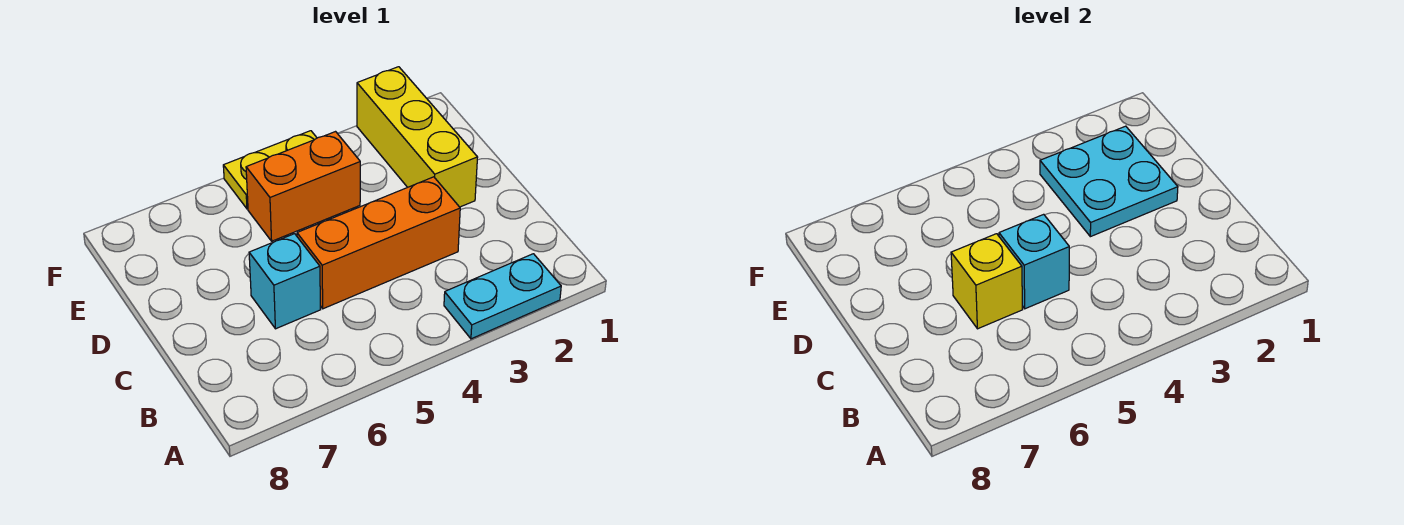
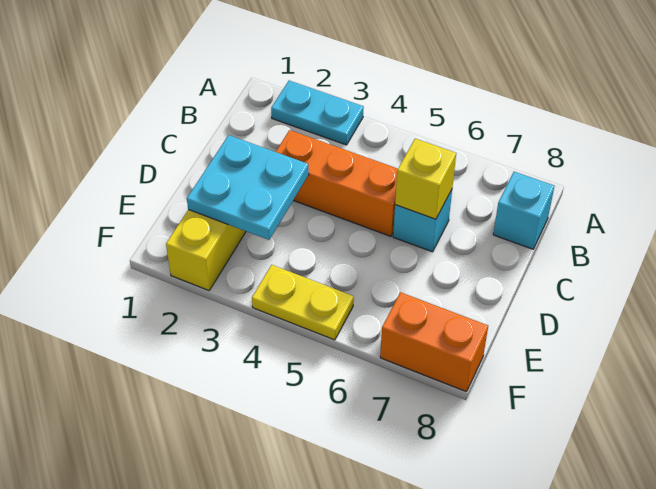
cyan 1x1 brick [999,214,1069,309] -> cyan 1x1 brick moved to [493,172,554,249]
orange 1x2 brick [246,132,360,241] -> orange 1x2 brick moved to [380,292,488,392]

